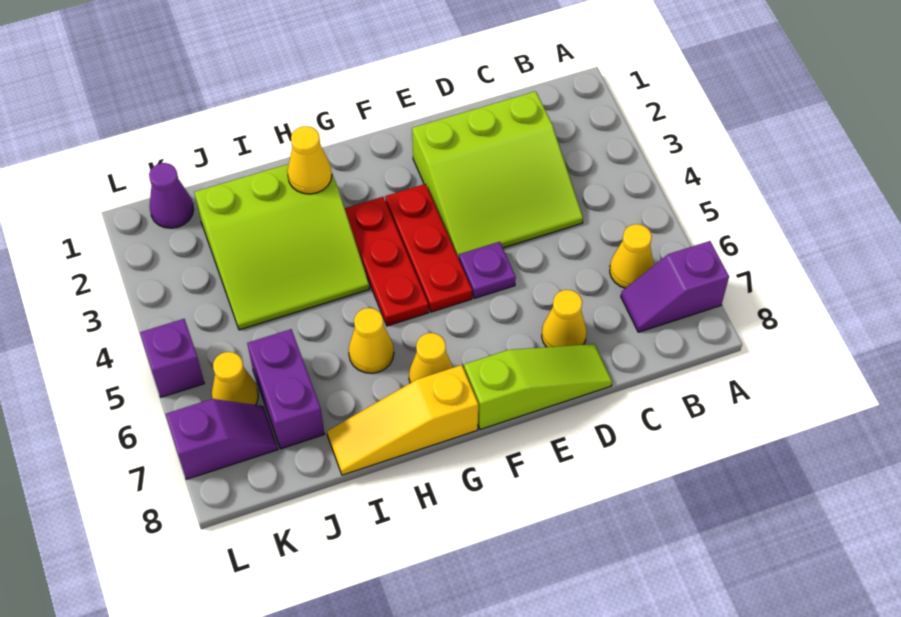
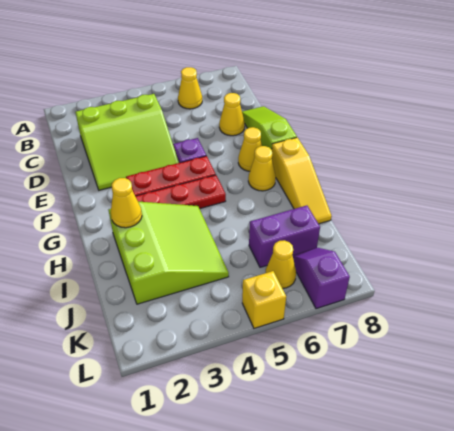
purple 1x2 slope [621,241,729,332] -> none
lime 3x3 slope [412,91,583,259] -> lime 3x3 slope turned to [75,94,179,190]
yellow 1x1 cone [349,308,394,373] -> yellow 1x1 cone moved to [238,127,262,171]
purple 1x1 cone [149,163,194,228] -> none
purple 1x1 brick [140,319,204,397] -> yellow 1x1 brick [242,271,286,328]

